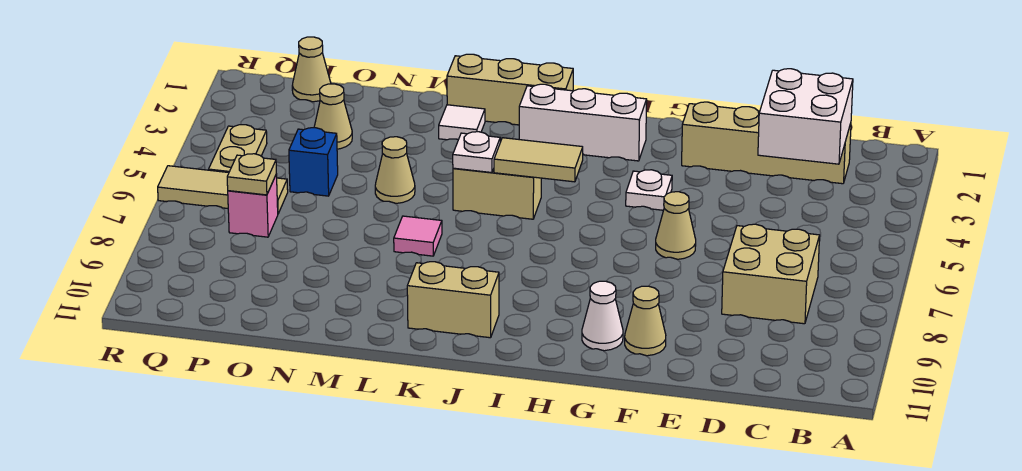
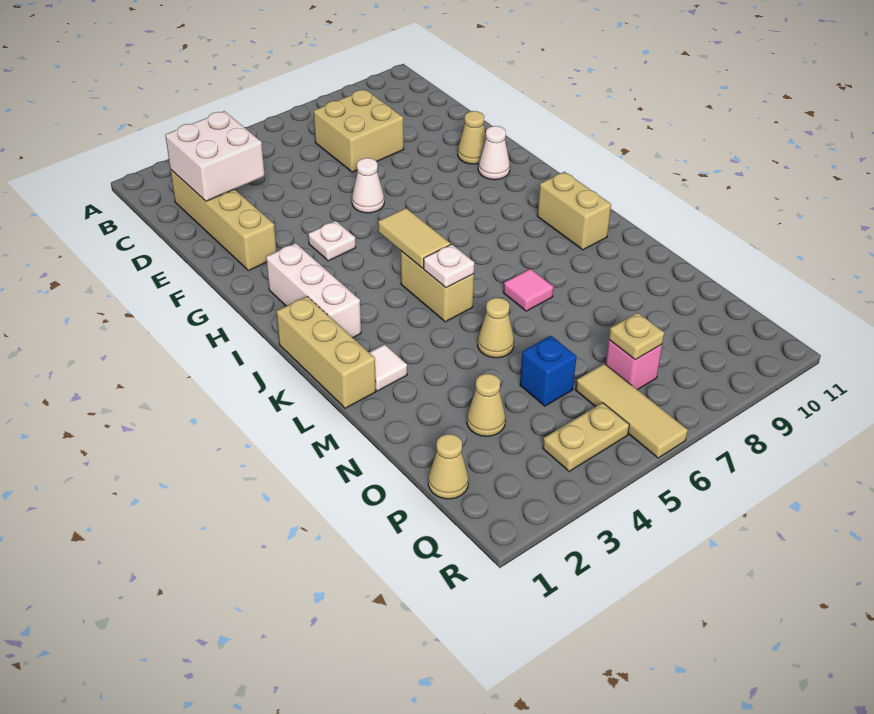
tan 1x1 cone [656,192,696,259] -> white 1x1 cone [352,158,384,213]

